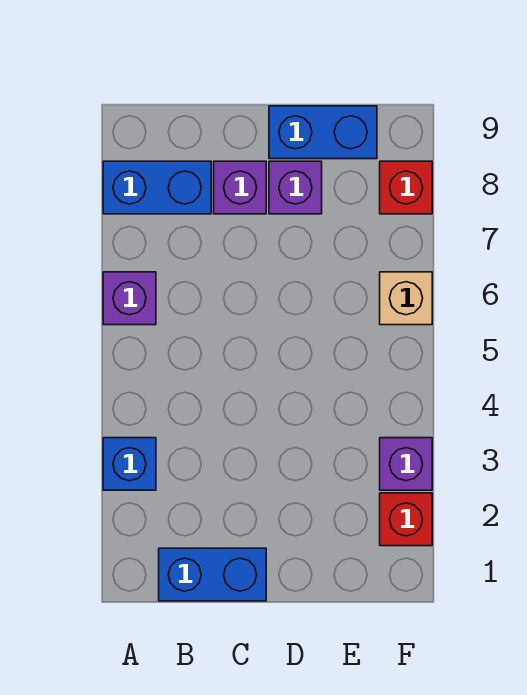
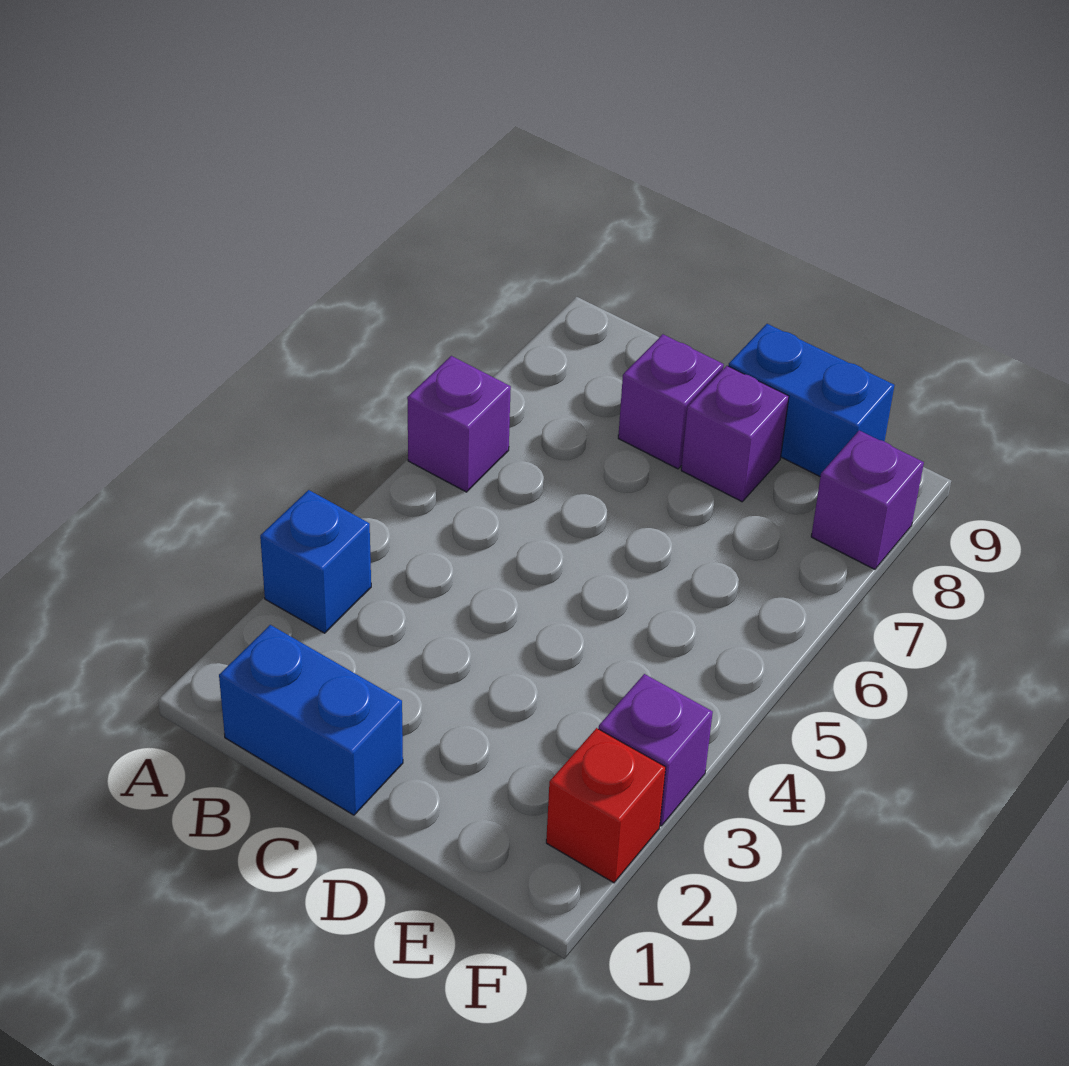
blue 1x2 brick [103,161,211,214] -> none
tan 1x1 brick [380,272,432,325] -> none
red 1x1 brick [380,161,432,214] -> purple 1x1 brick [811,430,924,569]

